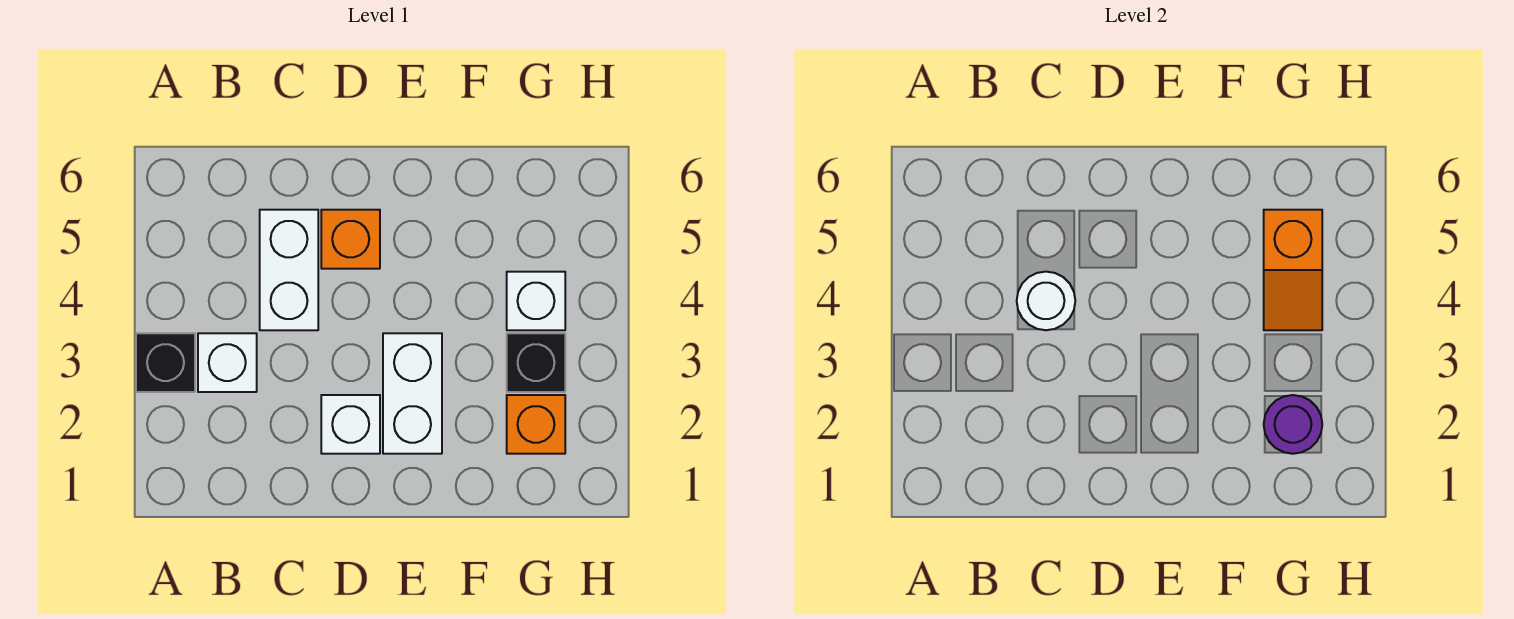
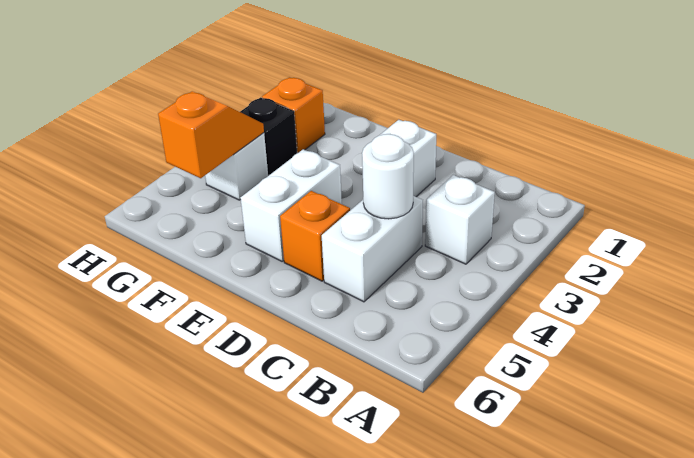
black 1x1 brick [136,333,195,392] -> none
white 1x2 brick [383,333,442,454] -> white 1x2 brick moved to [241,149,342,261]
purple 1x1 round brick [1264,395,1322,454] -> none

